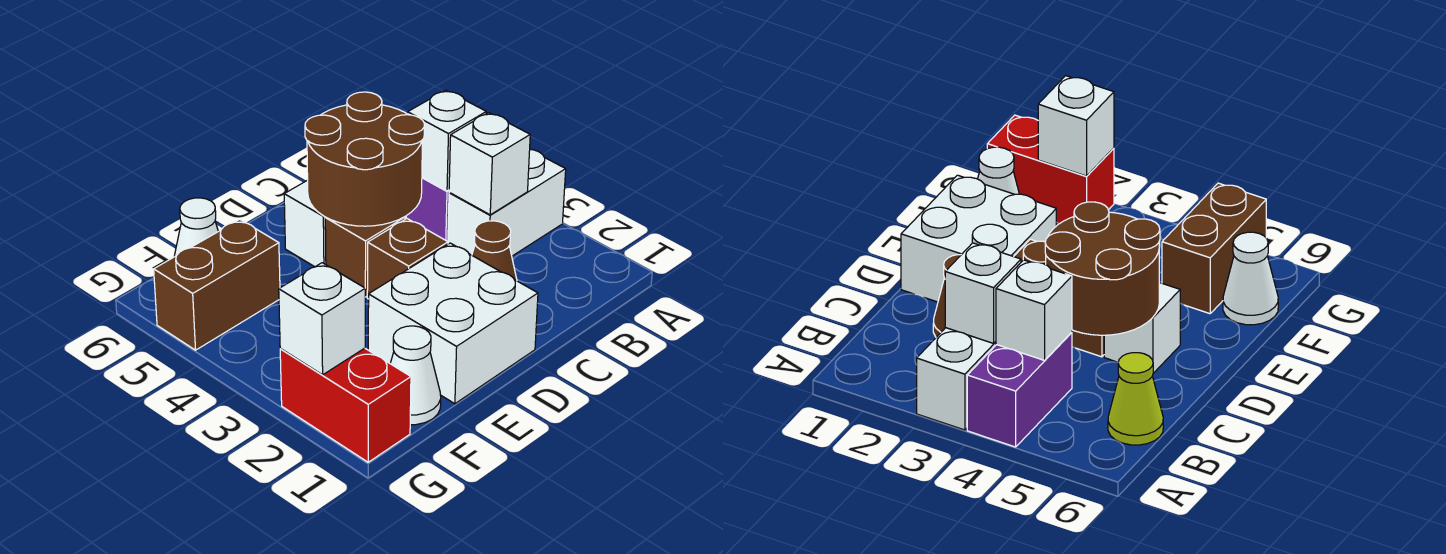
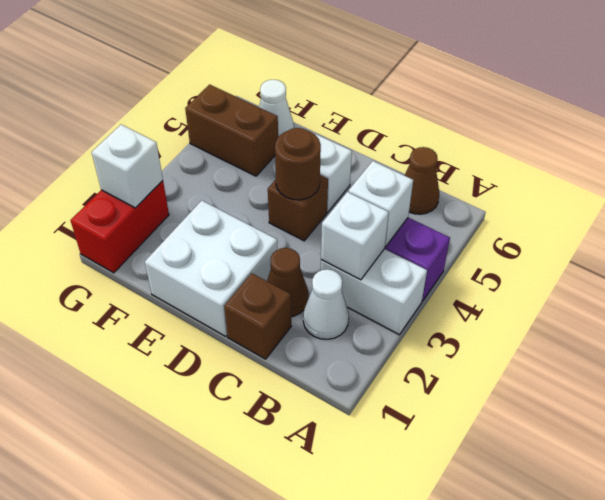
lime 1x1 cone [1108,353,1163,445] -> brown 1x1 cone [405,147,439,214]
brown 2x2 round brick [305,92,424,226] -> brown 1x1 round brick [275,128,321,200]
brown 1x1 brick [367,219,448,299] -> brown 1x1 brick moved to [224,273,291,359]
white 1x1 cone [390,326,441,425] -> white 1x1 cone moved to [303,269,349,339]

